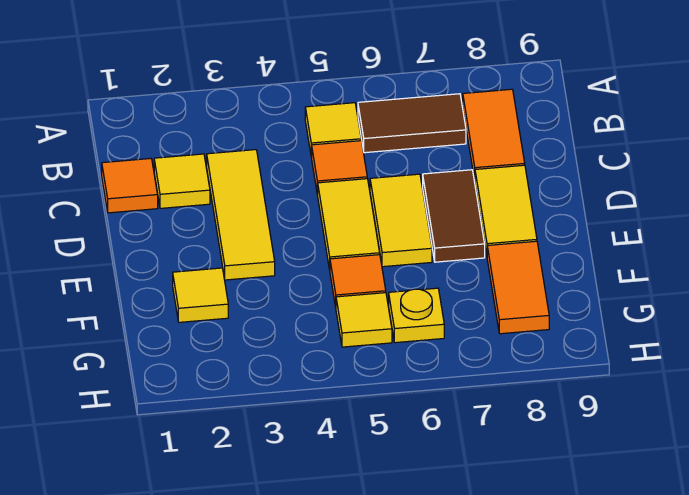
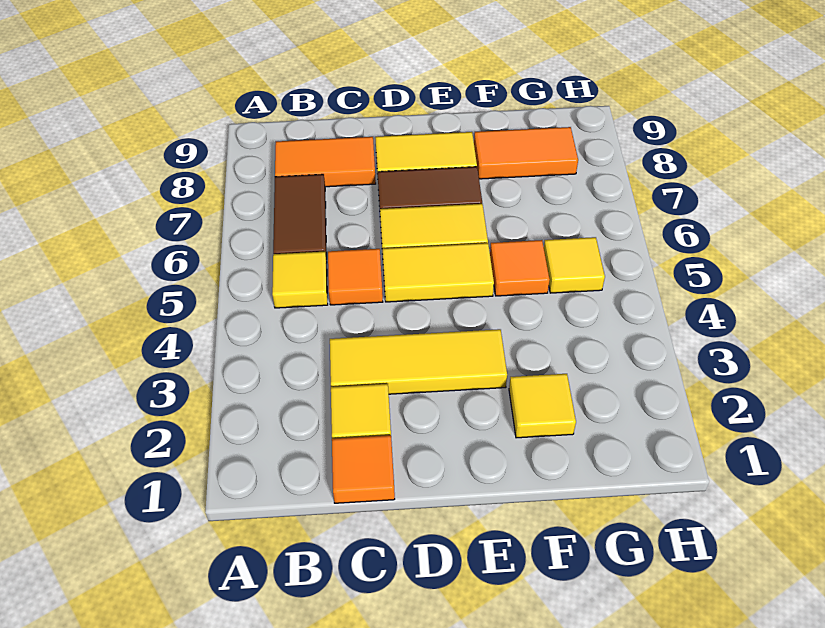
yellow 1x1 plate [389,288,444,343] -> none

